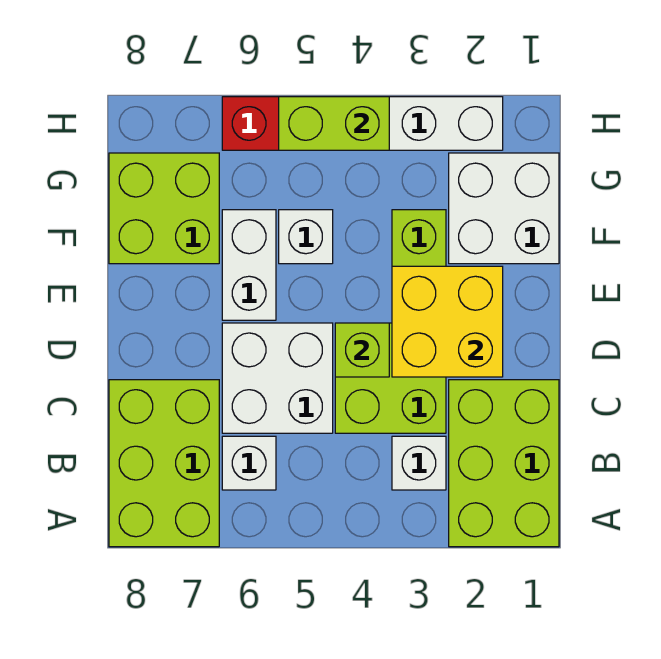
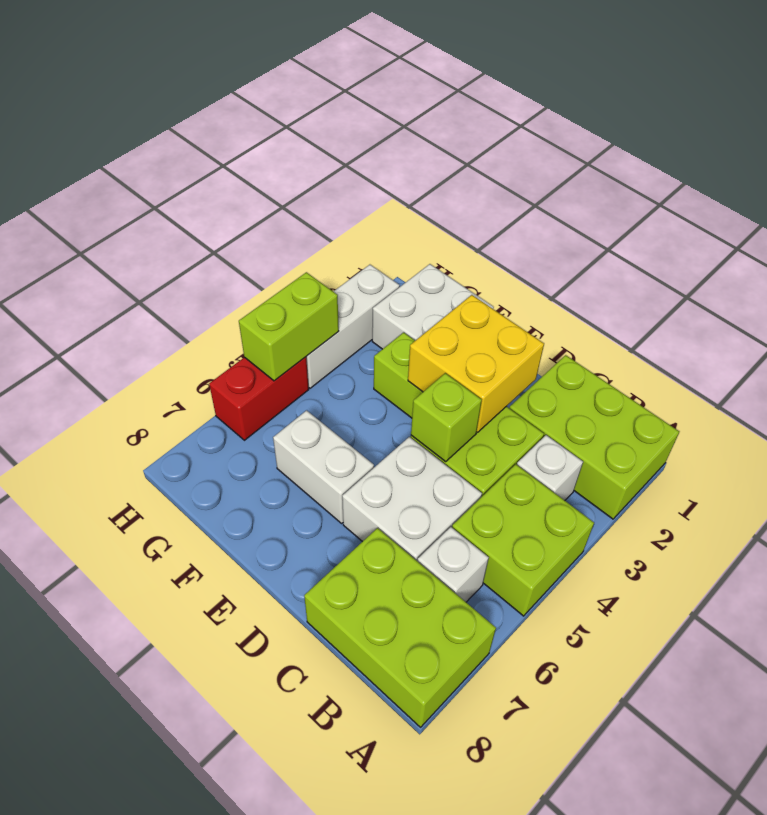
white 1x1 brick [279,210,333,264] -> none
lime 2x2 brick [109,153,219,264] -> lime 2x2 brick moved to [452,464,594,616]

